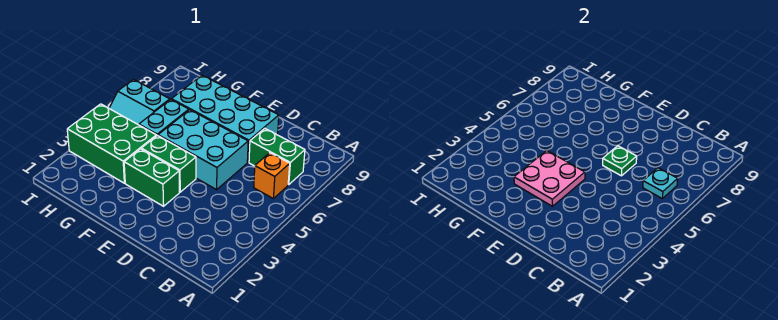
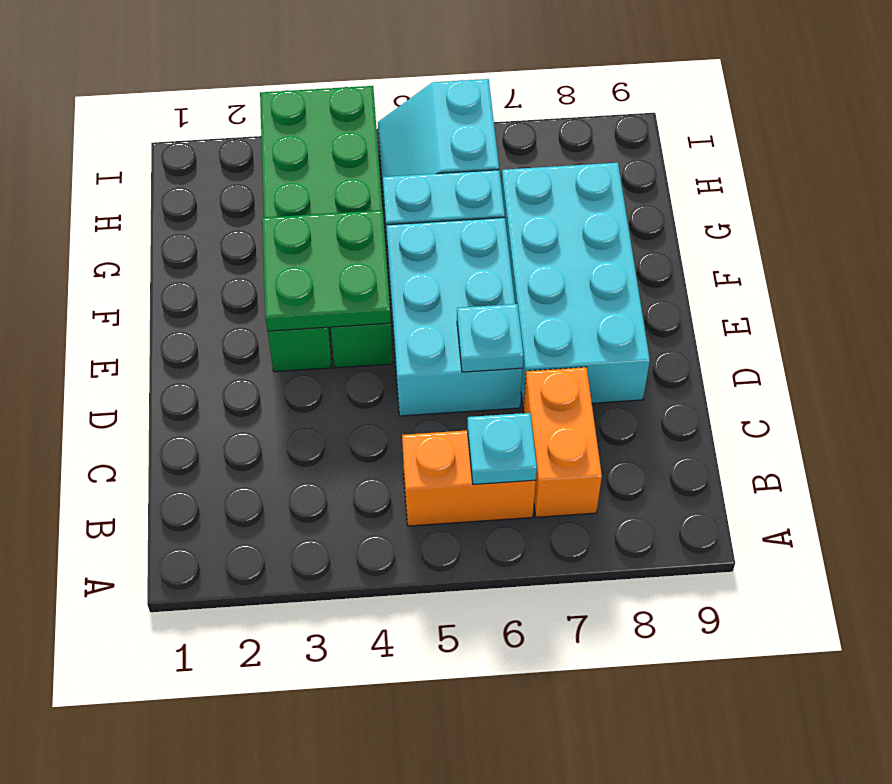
orange 1x1 brick [254,153,290,198] -> orange 1x2 brick [402,430,536,526]
green 1x2 brick [249,128,305,185] -> orange 1x2 brick [523,367,602,517]
green 1x1 plate [603,146,637,176] -> cyan 1x1 plate [457,304,524,372]
pink 2x2 plate [514,151,585,206] -> green 2x2 plate [262,210,391,331]

